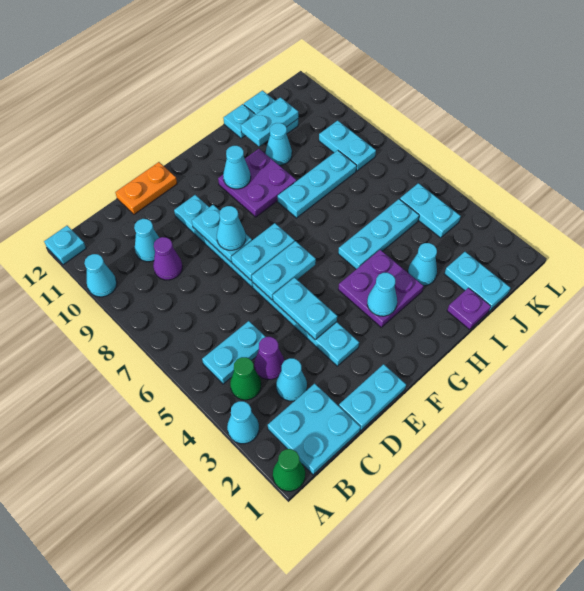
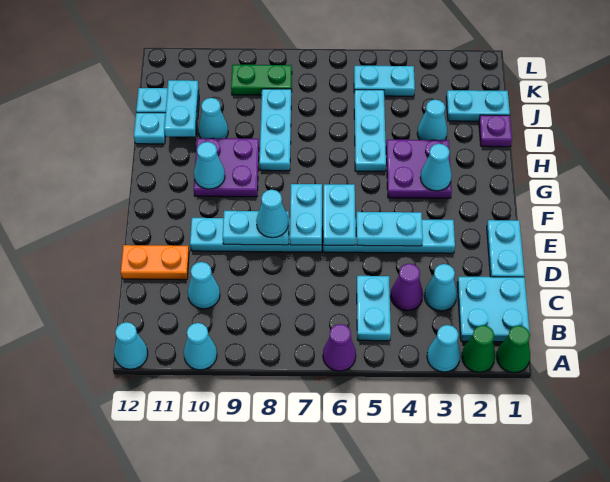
cyan 1x1 plate [44,226,86,265] -> cyan 1x1 cone [114,322,148,369]
green 1x1 cone [230,357,261,400] -> green 1x1 cone moved to [462,325,495,372]
purple 1x1 cone [153,237,183,280] -> purple 1x1 cone moved to [323,324,356,371]
orange 1x2 plate [115,162,177,214] -> orange 1x2 plate turned to [121,245,189,280]
cyan 1x2 plate [319,120,376,171] -> green 1x2 plate [231,65,292,95]

